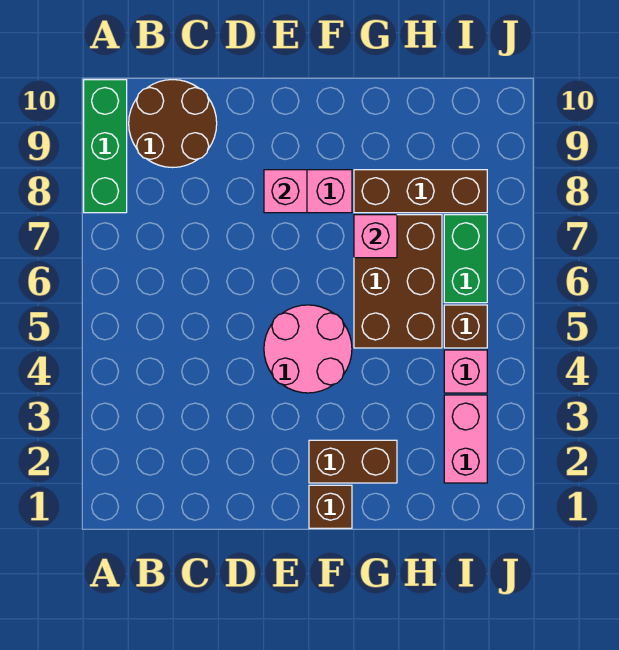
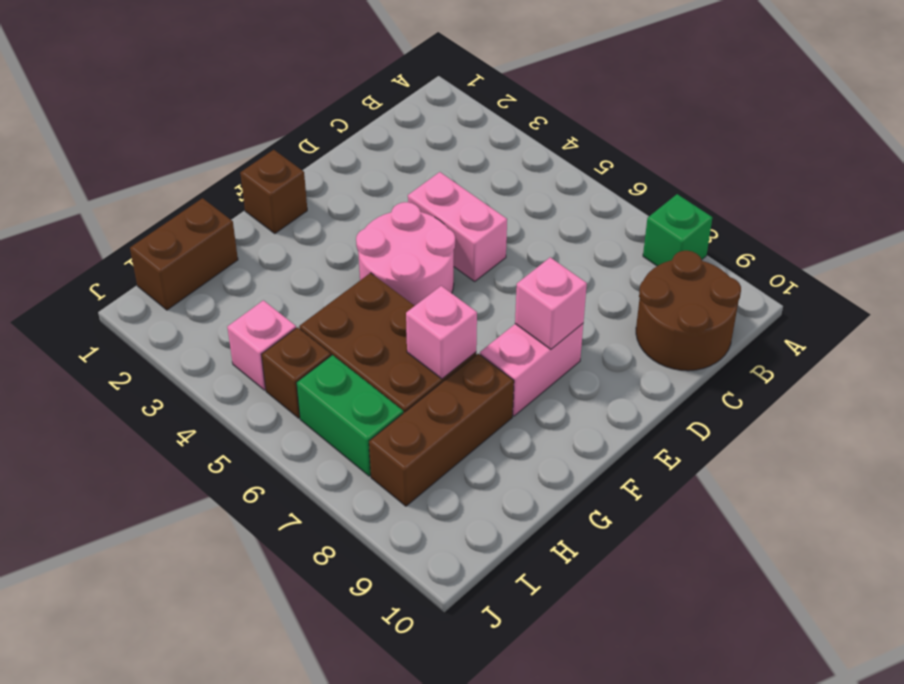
green 1x3 brick [84,80,127,213] -> green 1x1 brick [643,194,712,266]
brown 1x2 brick [309,440,397,483] -> brown 1x2 brick moved to [130,198,238,310]
pink 1x2 brick [444,395,487,483] -> pink 1x2 brick moved to [408,172,507,281]

